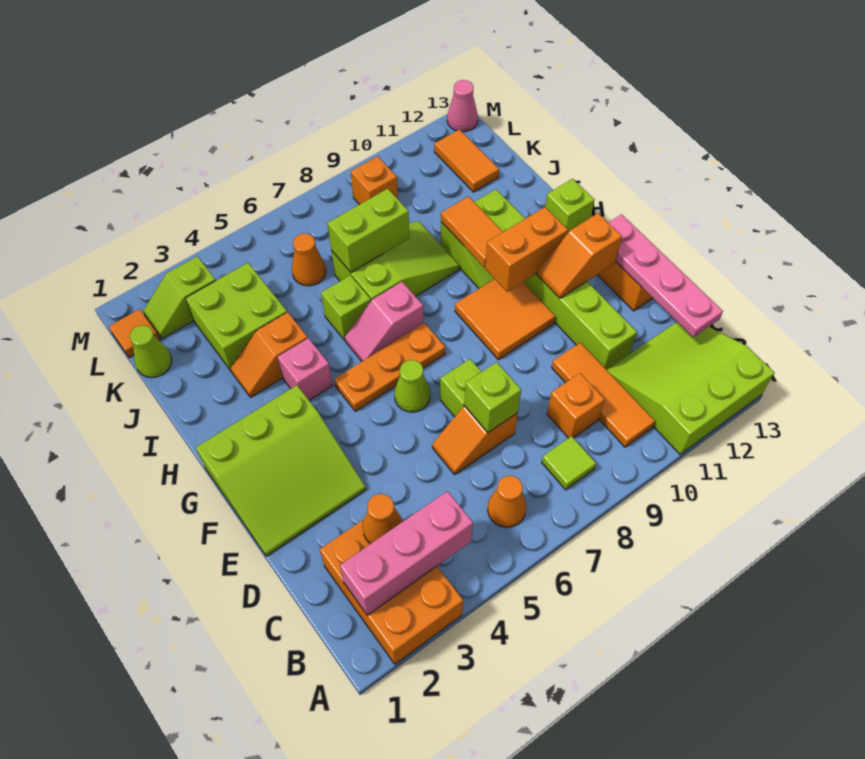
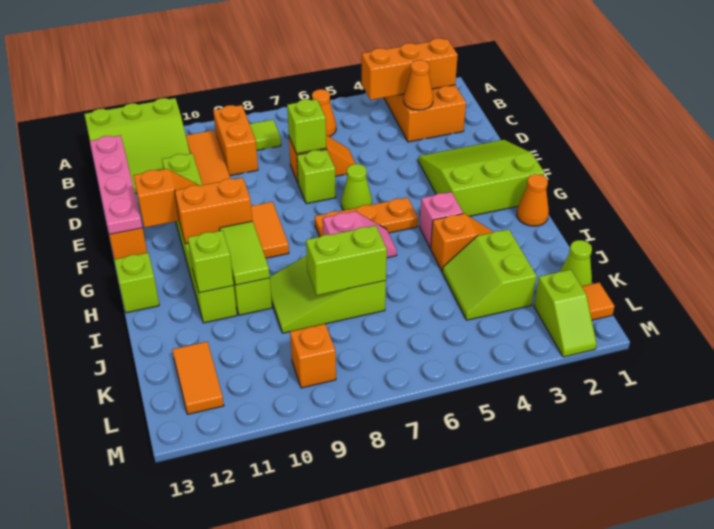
pink 1x3 brick [340,491,473,615] -> orange 1x3 brick [362,38,458,100]
orange 1x1 brick [547,373,604,438] -> orange 1x2 brick [213,105,258,176]
orange 1x2 tile [441,197,503,267] -> lime 1x2 tile [220,221,270,285]
lime 1x1 brick [321,275,371,340] -> lime 1x1 brick moved to [188,230,234,293]
lime 2x2 brick [186,263,287,371] -> lime 2x2 slope [442,229,536,320]
orange 1x1 cone [292,233,326,286] -> orange 1x1 cone moved to [517,174,549,226]
lime 1x2 slope [143,256,216,339] -> lime 1x2 slope turned to [534,270,597,357]
pink 1x1 cone [447,80,478,132] -> none

